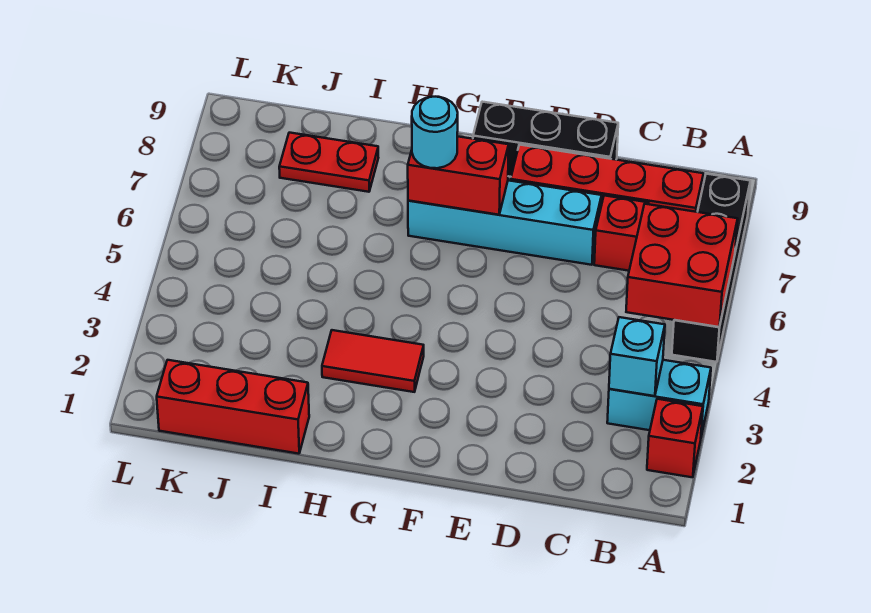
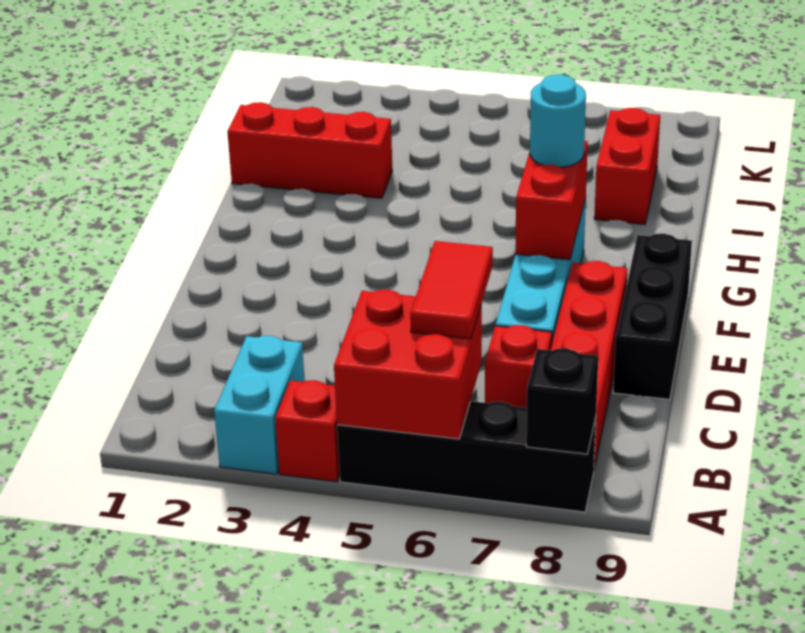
red 1x1 brick [647,399,703,477] -> red 1x1 brick moved to [275,380,340,482]
none -> black 1x1 brick [526,348,598,454]
cyan 1x1 brick [609,317,665,396] -> none
red 1x2 tile [322,330,424,392] -> red 1x2 tile moved to [410,241,493,339]
red 1x3 brick [157,360,309,454] -> red 1x3 brick turned to [227,102,392,198]
red 1x2 plate [279,133,378,192] -> red 1x2 brick [594,108,660,224]

